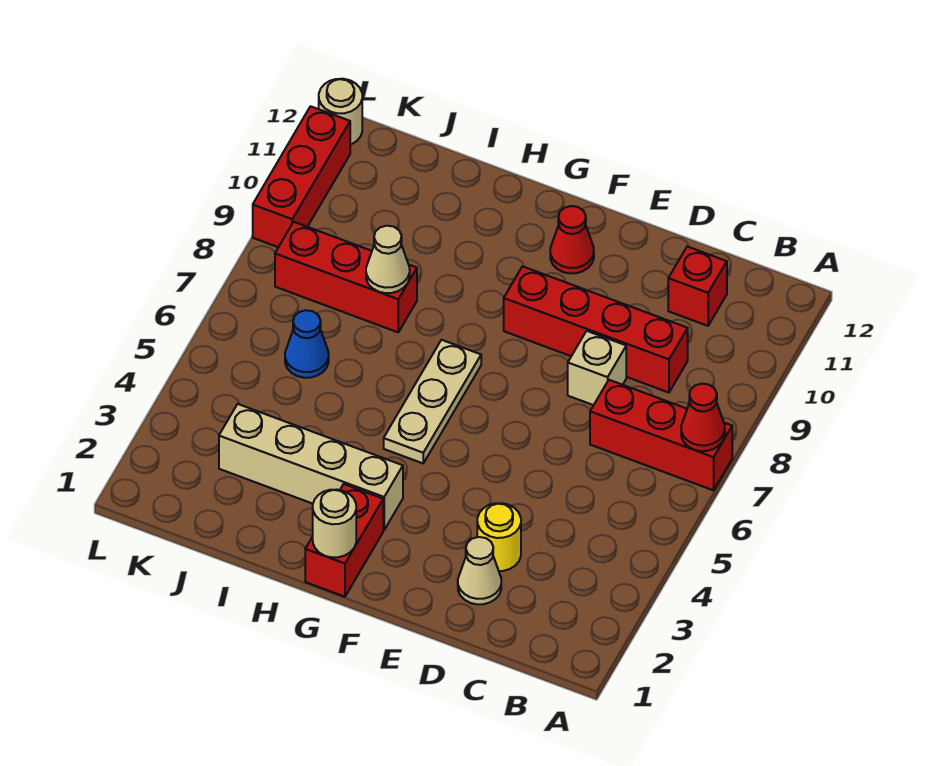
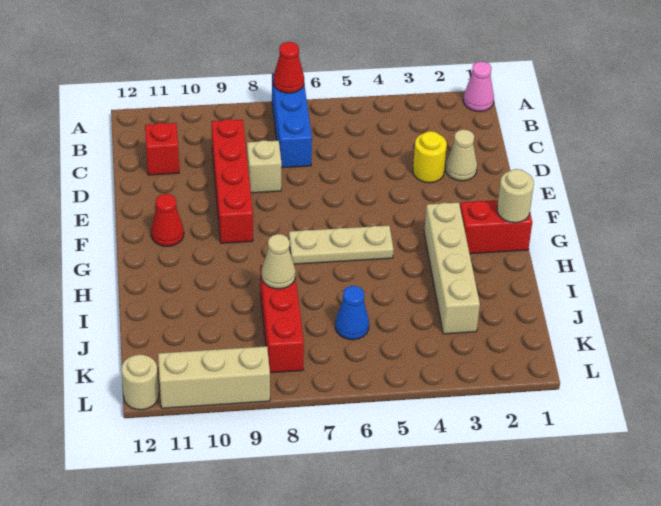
none -> pink 1x1 cone [463,61,494,111]
red 1x3 brick [590,380,732,490] -> blue 1x3 brick [272,73,312,168]
red 1x3 brick [253,106,350,247] -> tan 1x3 brick [158,346,270,408]

